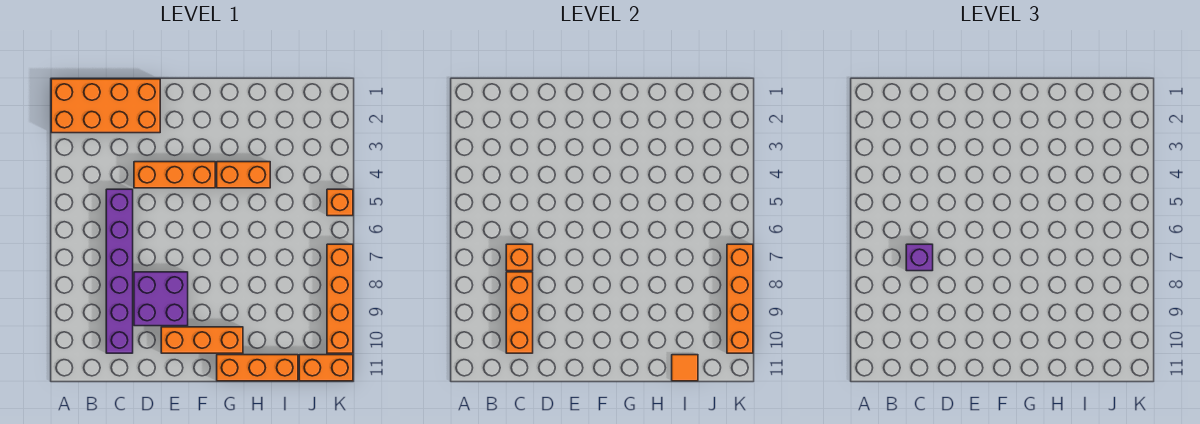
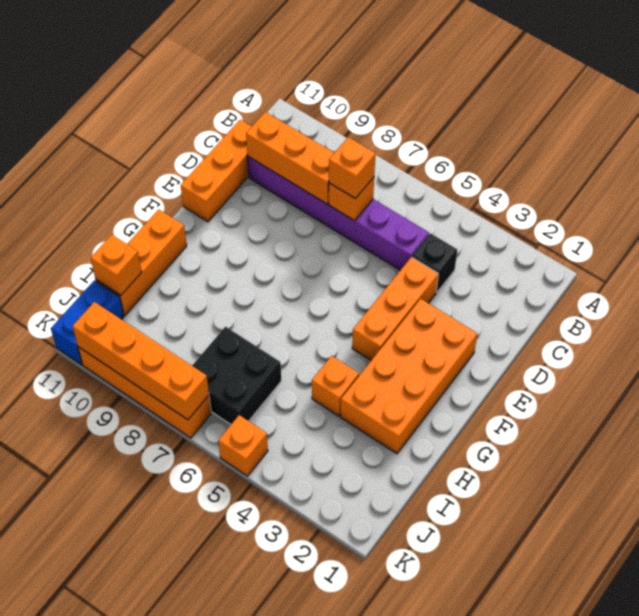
orange 2x4 brick [51,79,160,133] -> orange 2x4 brick moved to [340,299,477,454]
none -> black 1x1 brick [412,233,457,292]
purple 1x1 brick [906,244,933,271] -> orange 1x1 brick [329,137,375,199]
purple 2x2 brick [134,272,188,326] -> none
orange 1x3 brick [161,327,243,353] -> orange 1x3 brick moved to [181,120,252,222]
orange 1x2 brick [217,162,270,188] -> orange 1x1 brick [312,356,359,416]
none -> black 2x2 brick [192,327,281,424]
orange 1x1 tile [672,355,698,381] -> orange 1x1 brick [91,235,142,295]
orange 1x2 brick [299,355,353,381] -> blue 1x2 brick [51,280,124,365]

